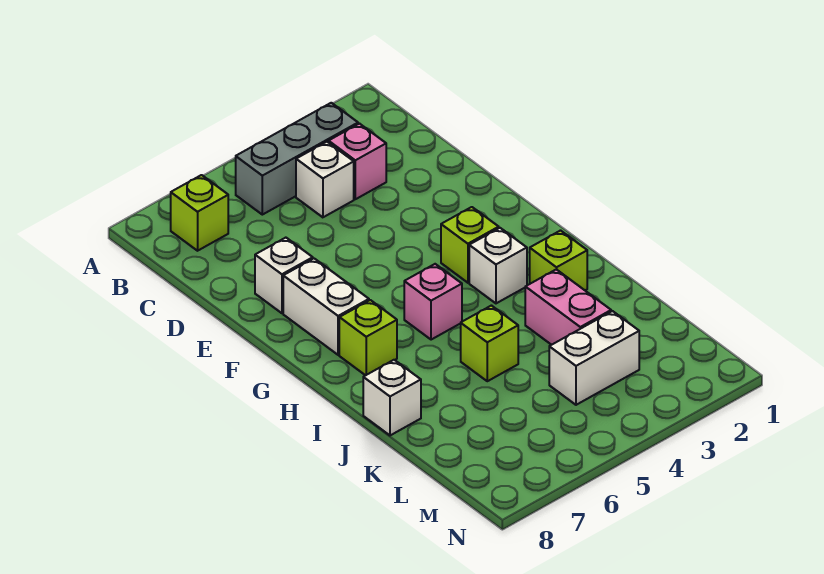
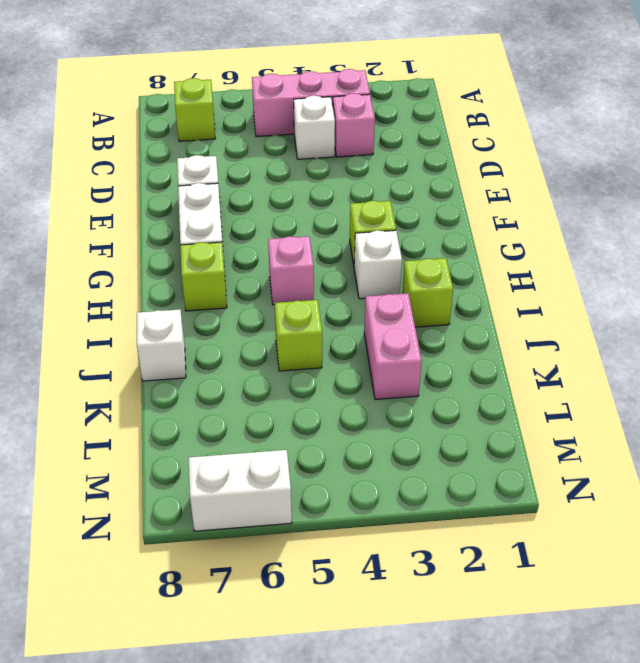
grey 1x3 brick [236,103,358,215] -> pink 1x3 brick [252,69,370,137]
white 1x2 brick [549,311,639,405] -> white 1x2 brick moved to [188,450,292,531]

